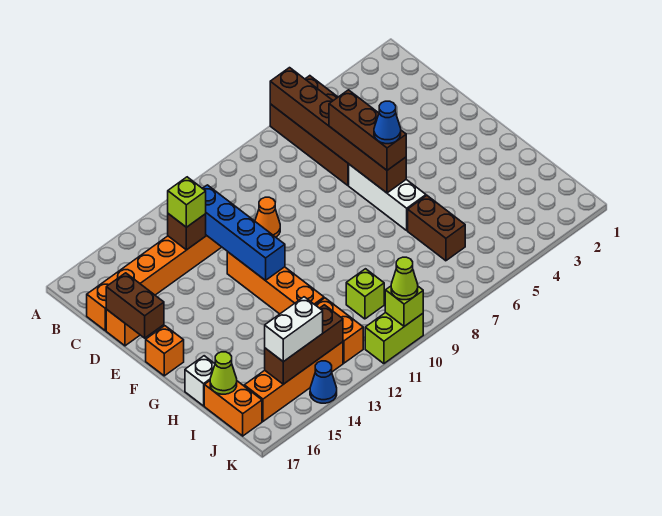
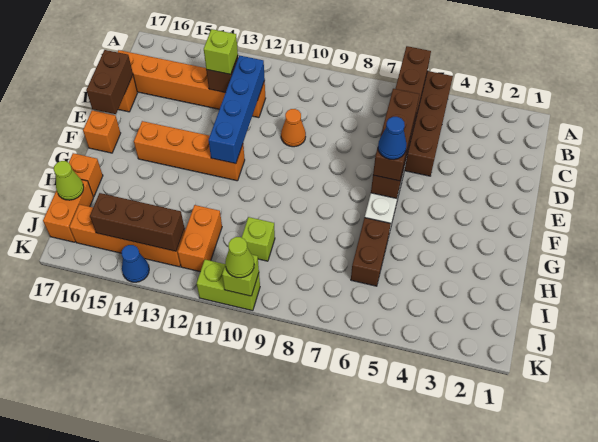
orange 1x4 brick [227,252,324,314] -> orange 1x4 brick turned to [134,121,245,181]
white 1x1 brick [185,356,215,406] -> orange 1x1 brick [69,153,103,197]
white 1x2 brick [265,297,323,362] -> none

